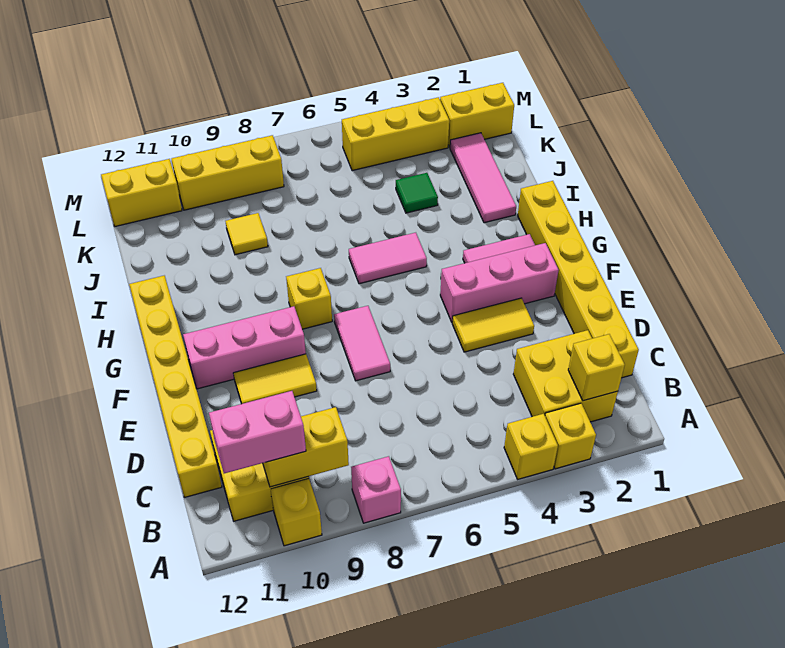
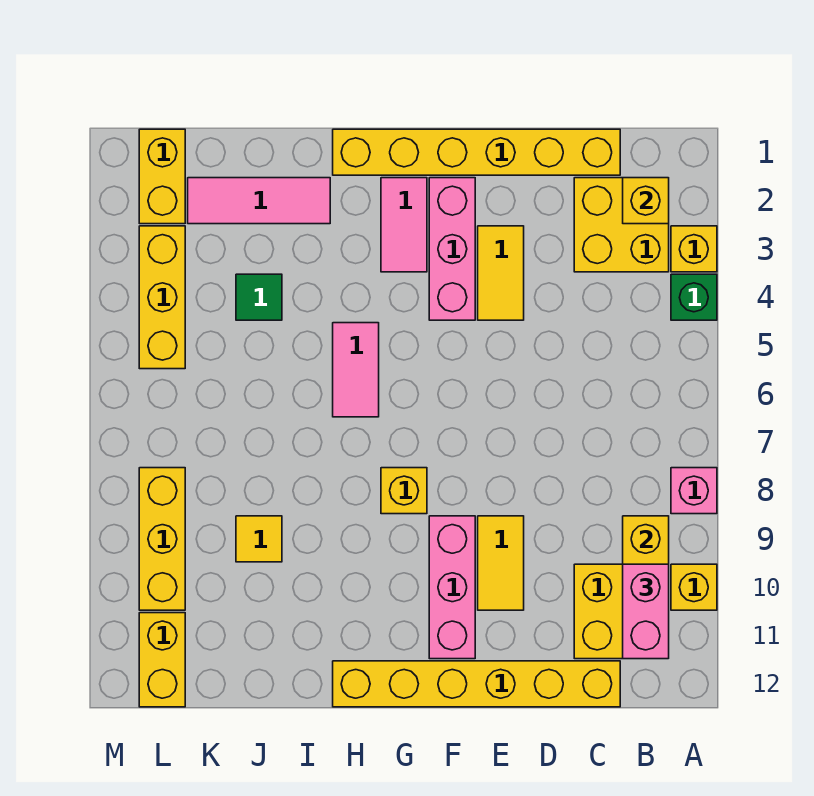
yellow 1x1 brick [504,414,558,479] -> green 1x1 brick [671,274,717,320]
pink 1x2 tile [334,306,390,381] -> none

